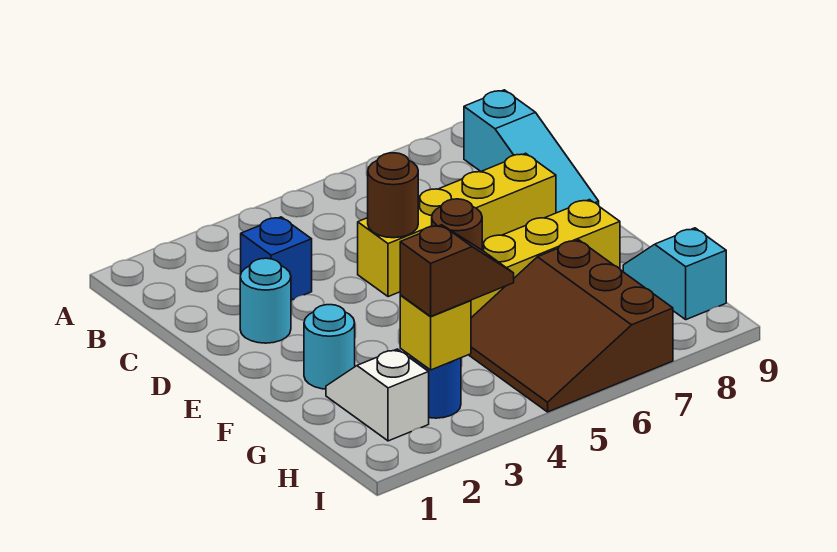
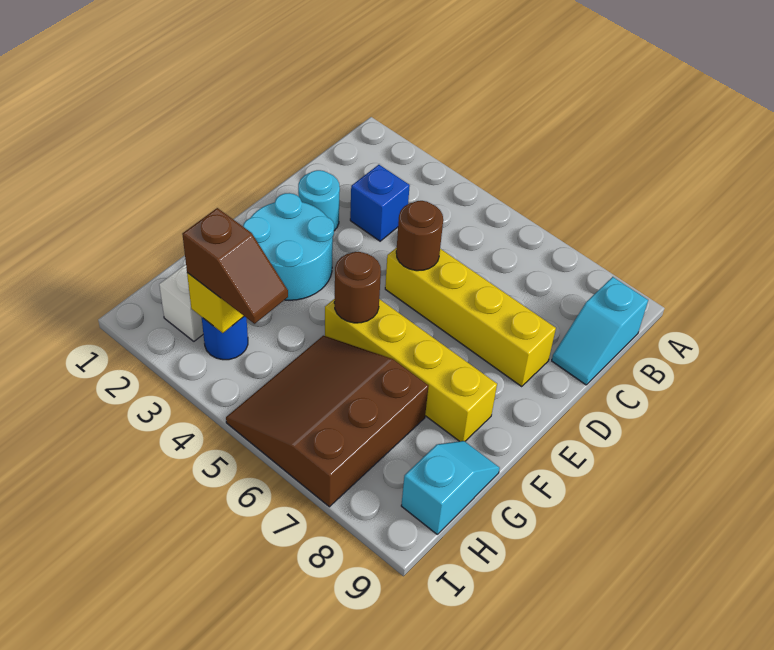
cyan 1x3 slope [464,90,599,213] -> cyan 1x2 slope [552,277,648,385]
cyan 1x1 round brick [304,305,355,389] -> cyan 2x2 round brick [243,193,334,300]

